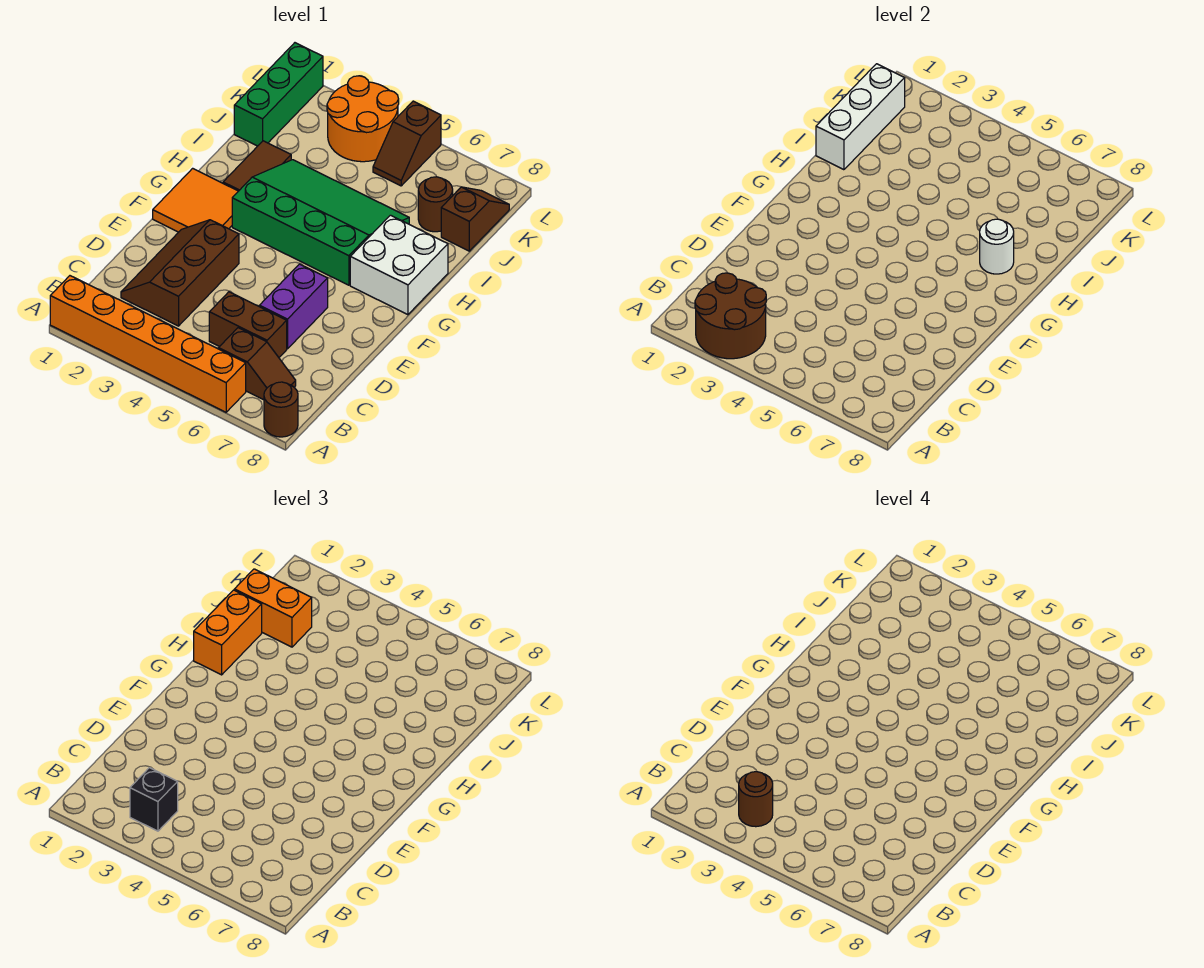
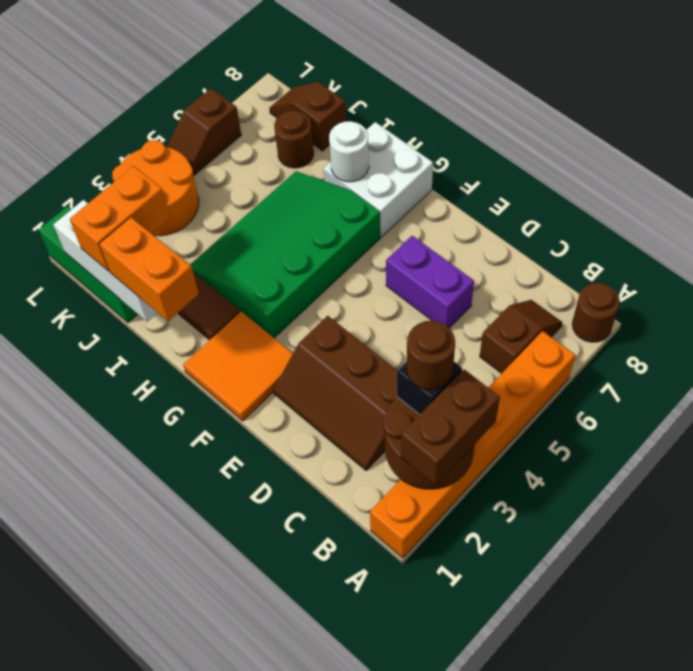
brown 1x2 brick [209,292,287,357] -> brown 1x2 brick moved to [401,369,500,485]
brown 1x2 slope [373,101,441,186] -> brown 1x2 slope turned to [167,88,241,176]

